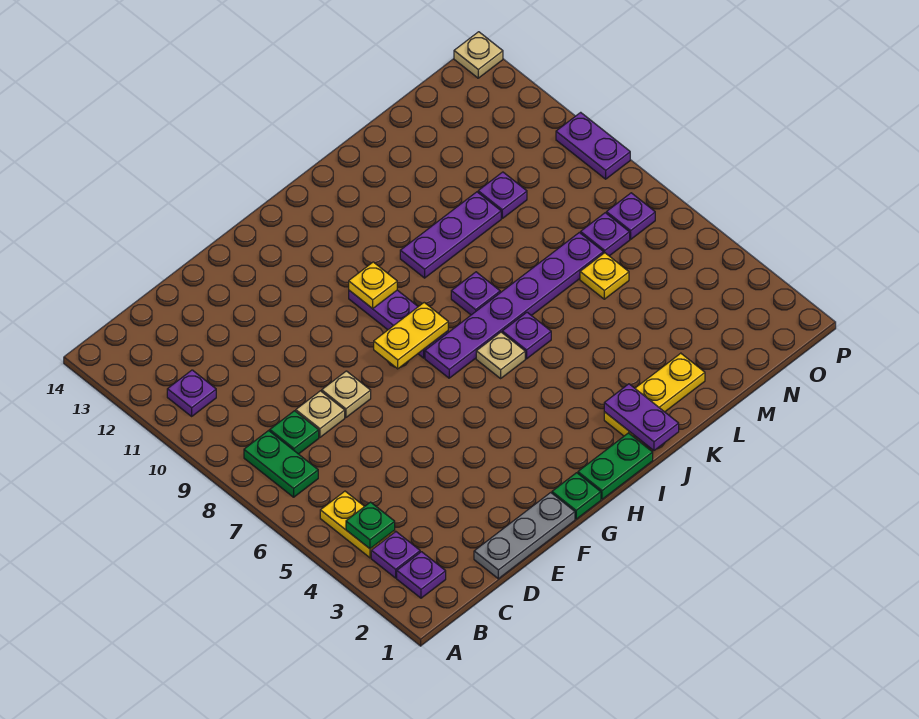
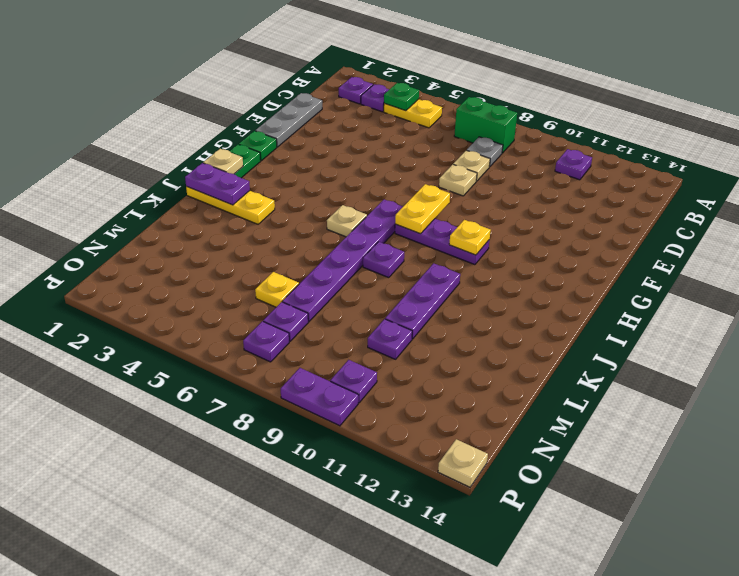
green 1x2 plate [244,431,318,497] -> green 1x2 brick [454,97,517,153]
green 1x1 plate [270,411,319,454] -> grey 1x1 plate [467,137,503,167]
none -> tan 1x1 plate [203,149,243,174]
yellow 1x3 plate [604,353,705,436] -> yellow 1x3 plate turned to [186,186,275,224]
purple 1x1 plate [502,312,551,359] -> purple 1x1 plate moved to [330,360,377,403]

